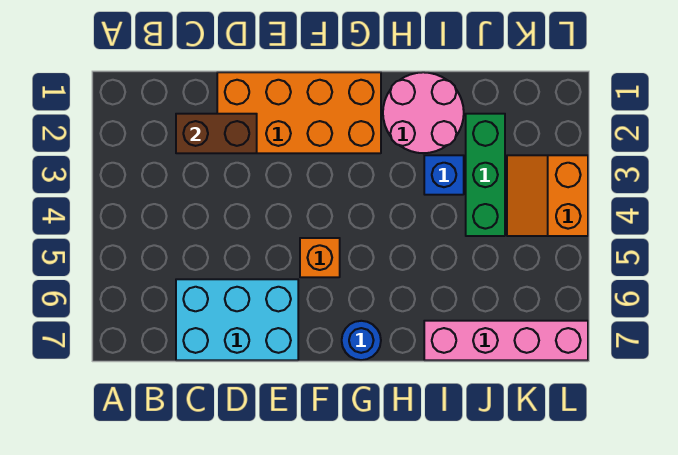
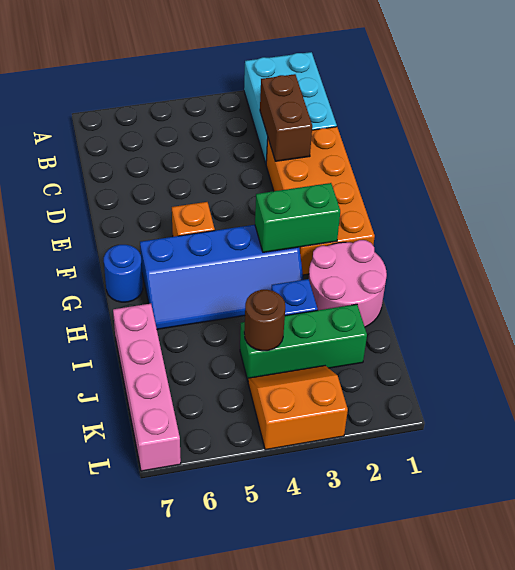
cyan 2x3 brick [176,279,298,360] -> cyan 2x3 brick moved to [244,52,337,163]
none -> green 1x2 brick [255,183,340,252]
none -> blue 2x4 slope [140,225,303,329]
none -> brown 1x1 round brick [244,290,285,351]

